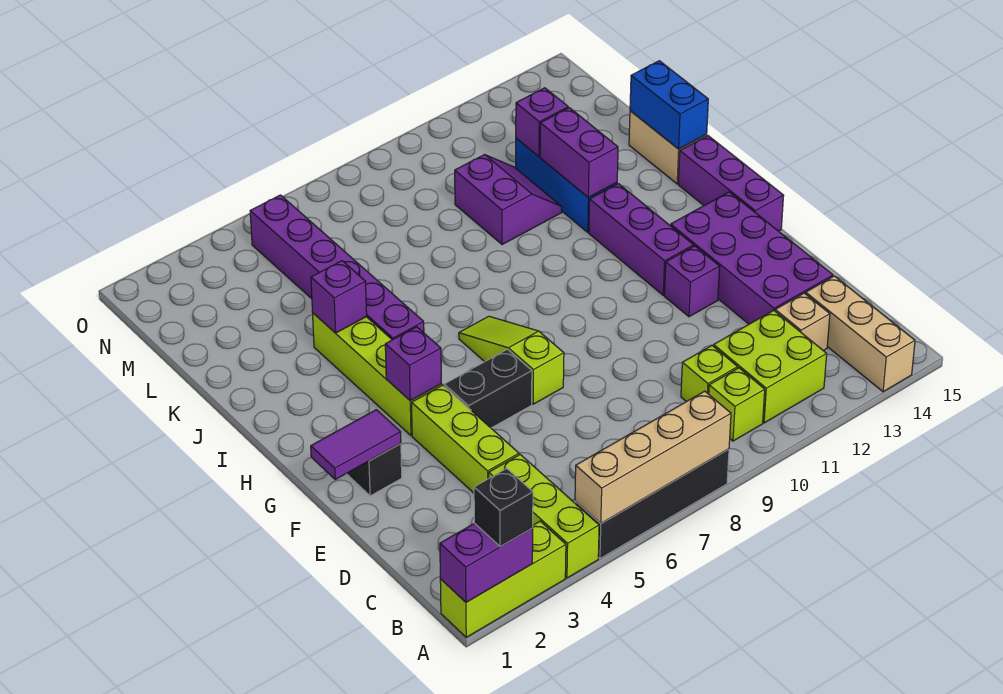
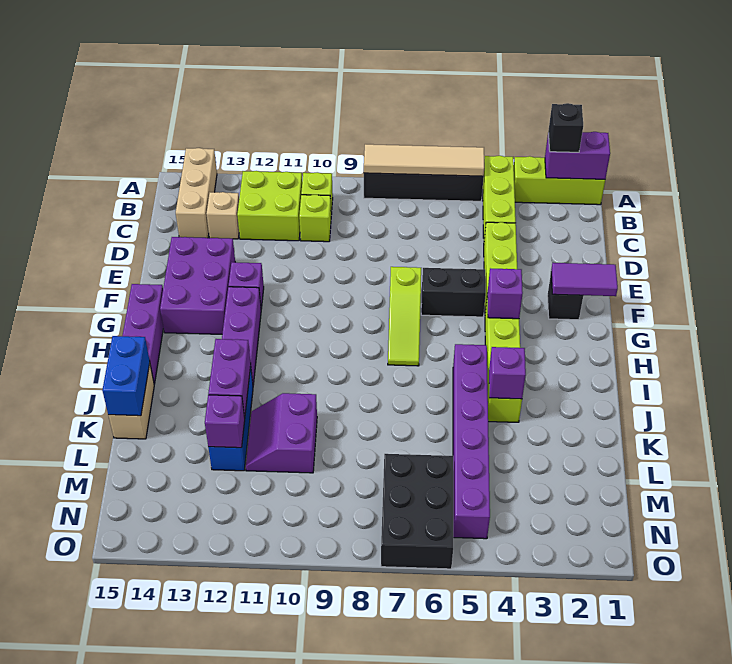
tan 1x4 brick [575,391,731,523] -> tan 1x4 tile [364,144,484,176]
purple 2x4 brick [670,192,833,324] -> purple 2x3 brick [160,237,235,334]
none -> black 2x3 brick [381,454,453,569]

